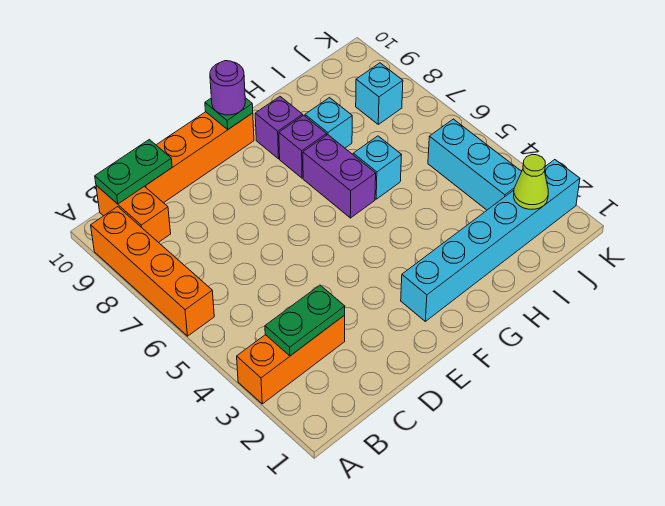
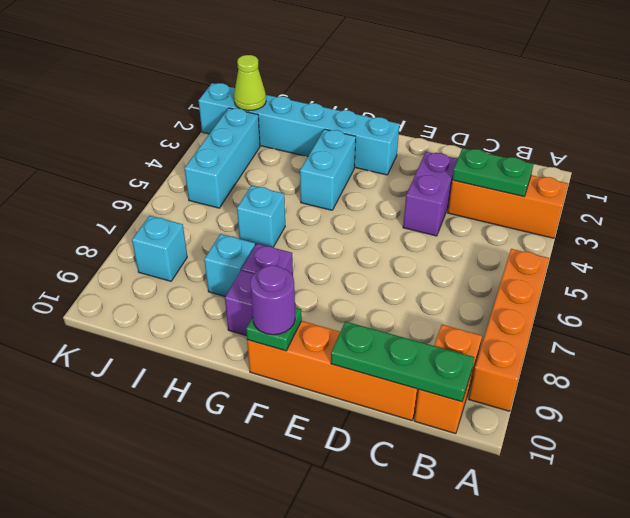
green 1x2 plate [95,140,172,204] -> green 1x3 plate [331,321,475,402]
none -> cyan 1x2 brick [300,129,356,210]
purple 1x2 brick [303,135,376,218] -> purple 1x2 brick moved to [403,152,458,236]

